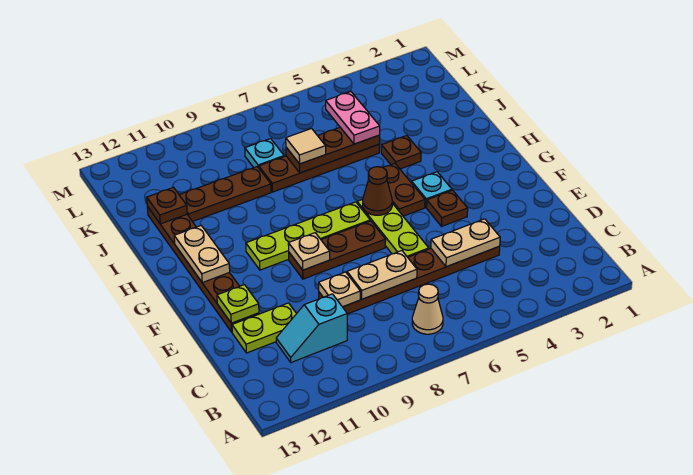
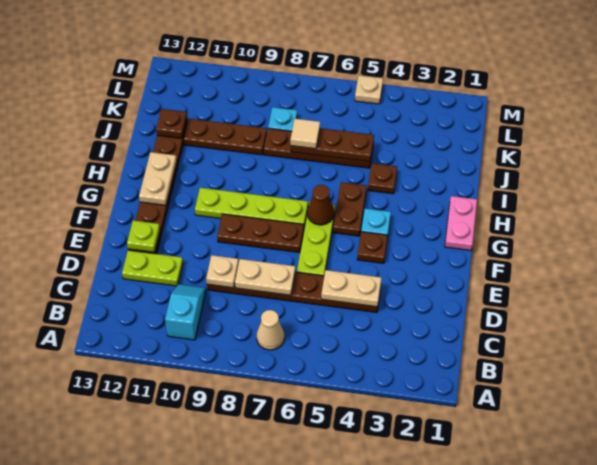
cyan 1x2 slope [276,294,347,363] -> cyan 1x2 slope turned to [165,284,206,340]
tan 1x1 plate [288,233,330,270] -> tan 1x1 plate moved to [355,75,383,104]
pink 1x2 plate [326,92,380,144] -> pink 1x2 plate moved to [445,196,477,250]

